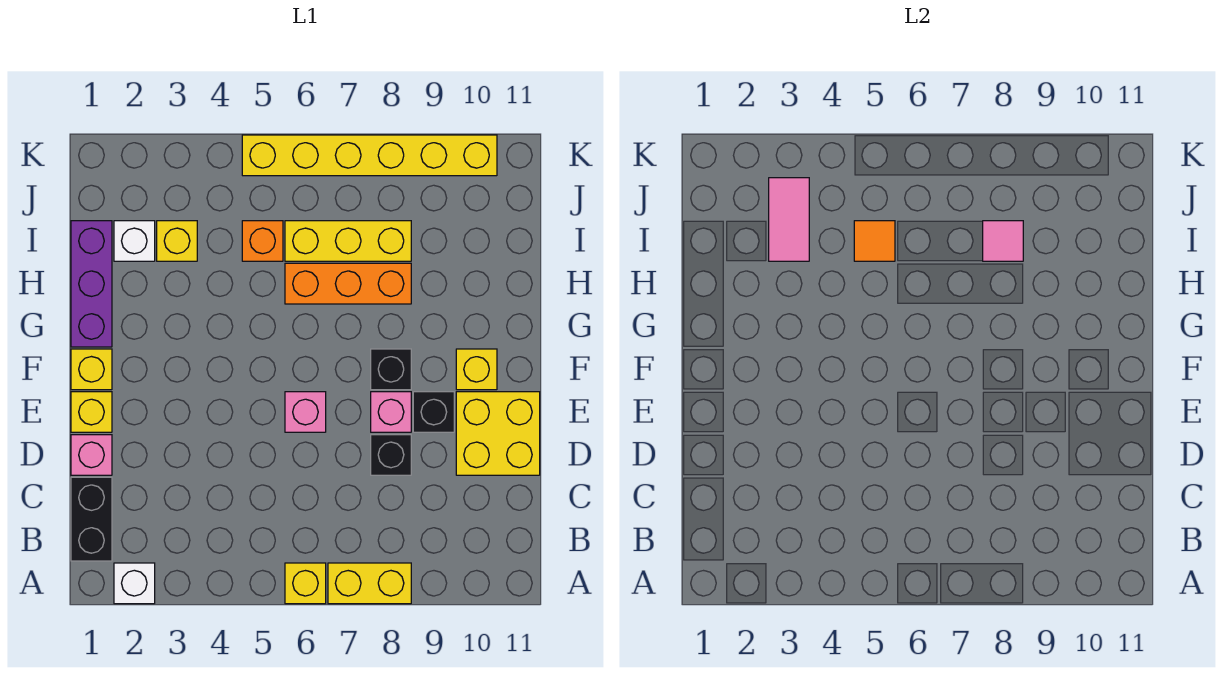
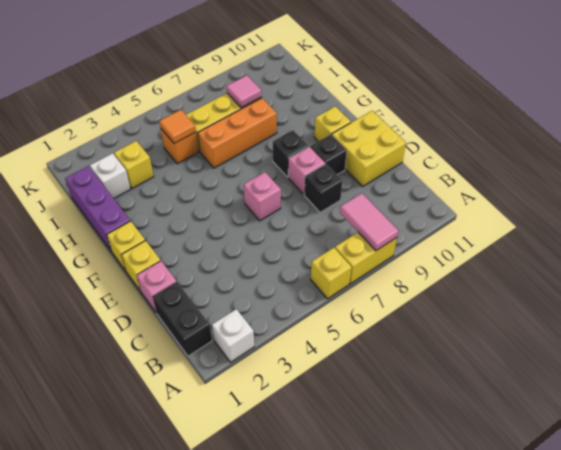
pink 1x2 tile [769,178,809,261] -> pink 1x2 tile moved to [340,193,399,251]
yellow 1x6 brick [242,135,497,176] -> none

